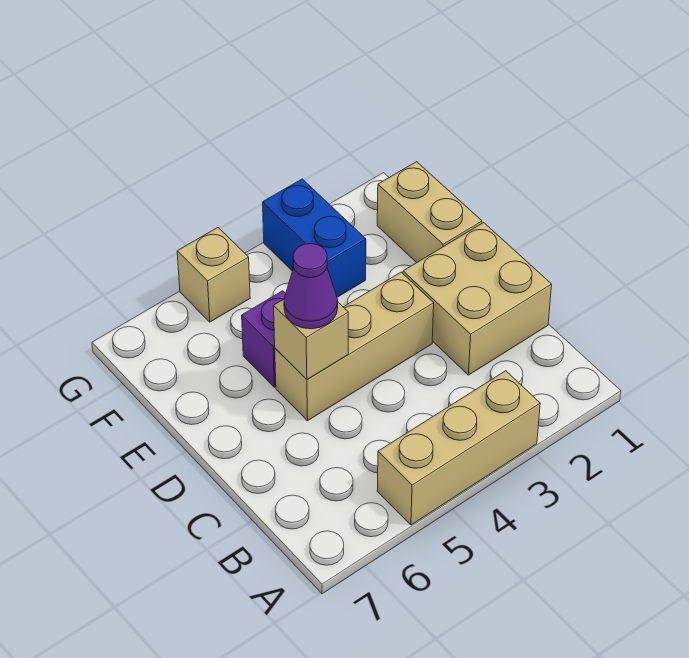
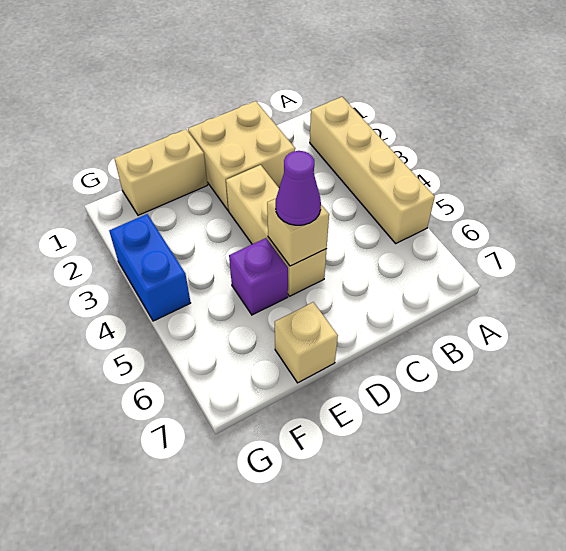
tan 1x3 brick [377,371,540,525] -> tan 1x4 brick [310,97,435,243]
blue 1x2 brick [263,179,366,297] -> blue 1x2 brick turned to [109,214,191,321]
tan 1x1 brick [177,228,250,322] -> tan 1x1 brick moved to [275,302,338,383]

